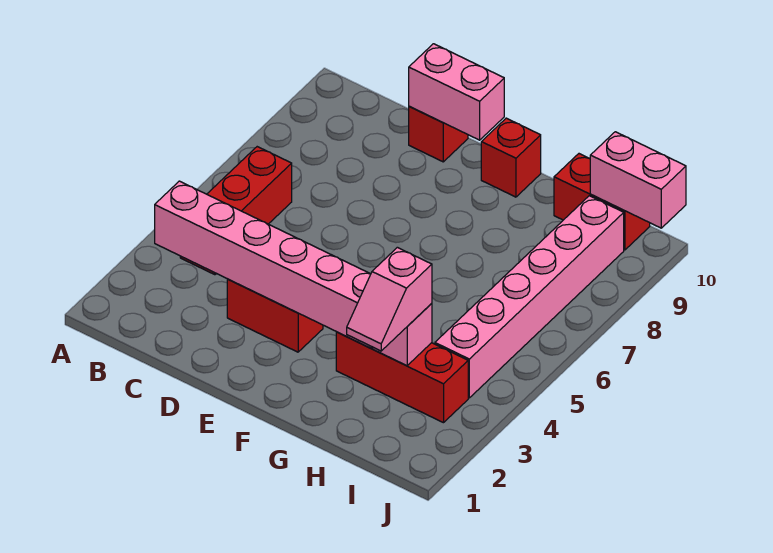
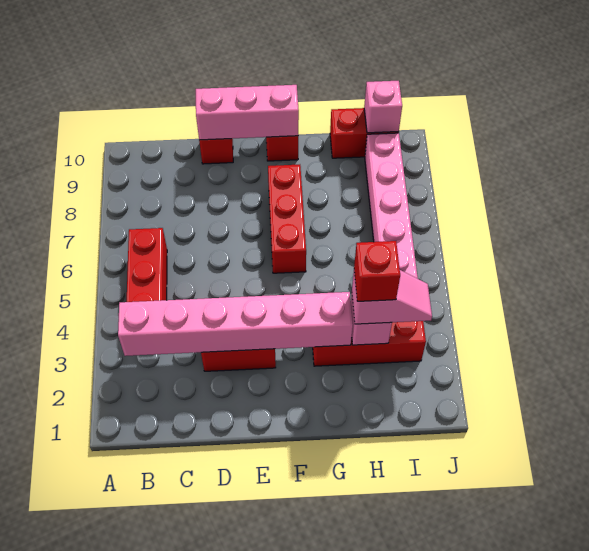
pink 1x2 brick [409,44,504,140] -> pink 1x3 brick [196,85,299,140]
none -> red 1x3 brick [268,165,306,273]
pink 1x2 slope [347,247,432,351] -> pink 1x2 slope turned to [352,270,432,324]
none -> red 1x1 brick [354,241,400,301]
pink 1x2 brick [590,132,686,228] -> pink 1x1 brick [364,81,402,133]

